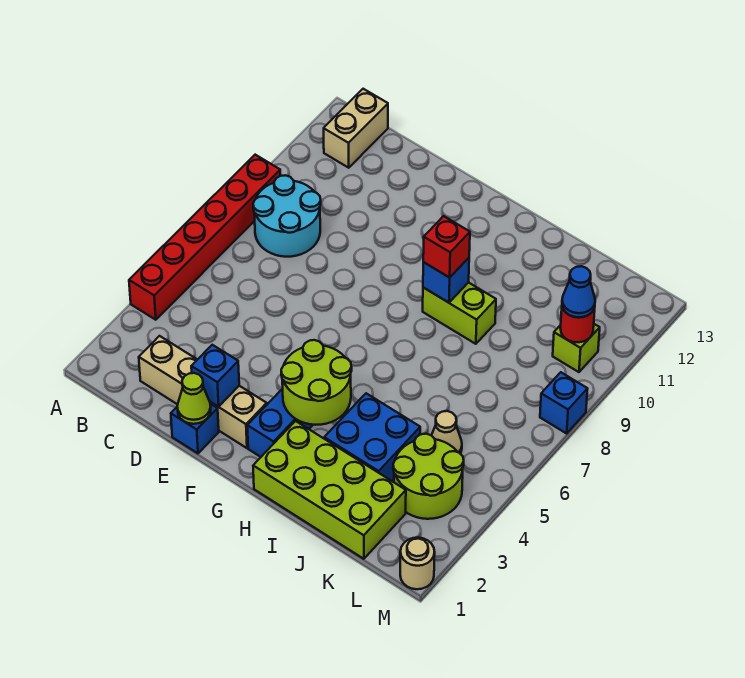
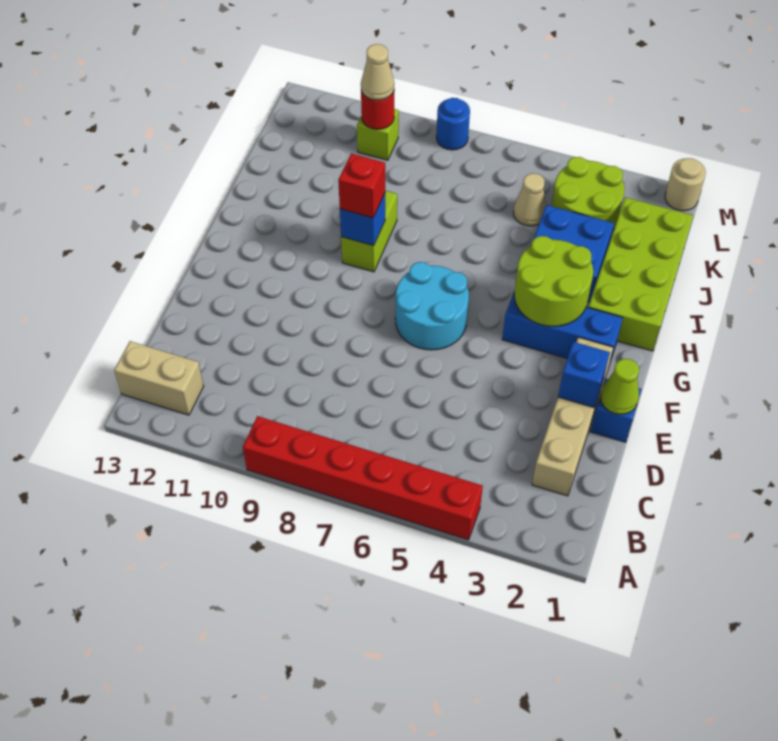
cyan 2x2 round brick [253,175,321,257] -> cyan 2x2 round brick moved to [395,262,469,350]
blue 1x1 cone [562,266,595,317] -> tan 1x1 cone [361,44,394,100]
blue 1x1 brick [540,372,587,433] -> blue 1x1 round brick [436,98,470,150]

